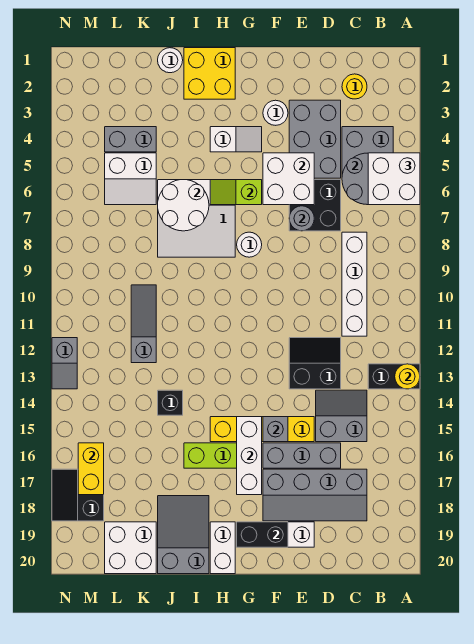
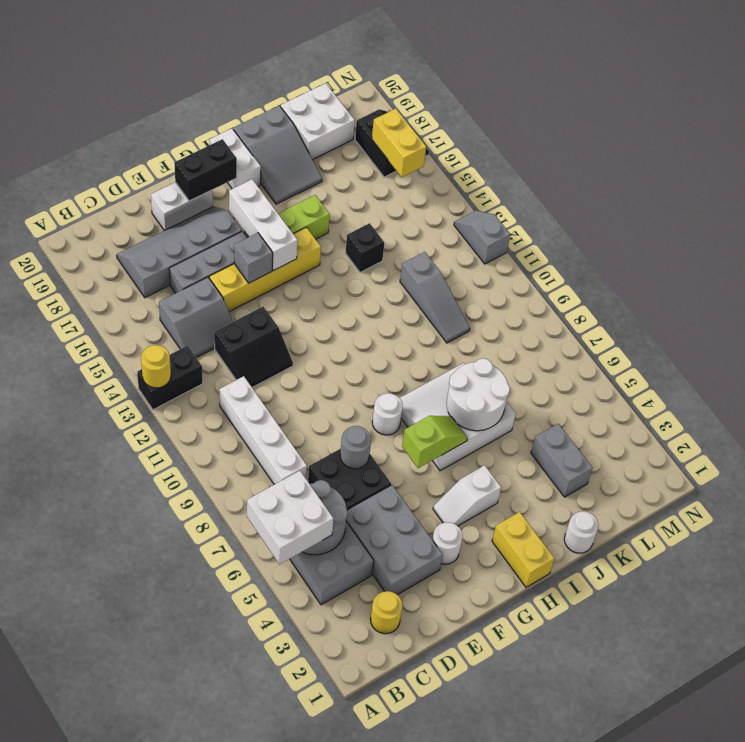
white 2x2 brick [263,153,314,205] -> none
yellow 2x2 brick [184,48,235,99] -> yellow 1x2 brick [492,512,554,587]
grey 1x2 brick [105,127,156,152] -> grey 1x2 brick turned to [531,424,593,497]
white 2x2 slope [105,153,156,205] -> none

